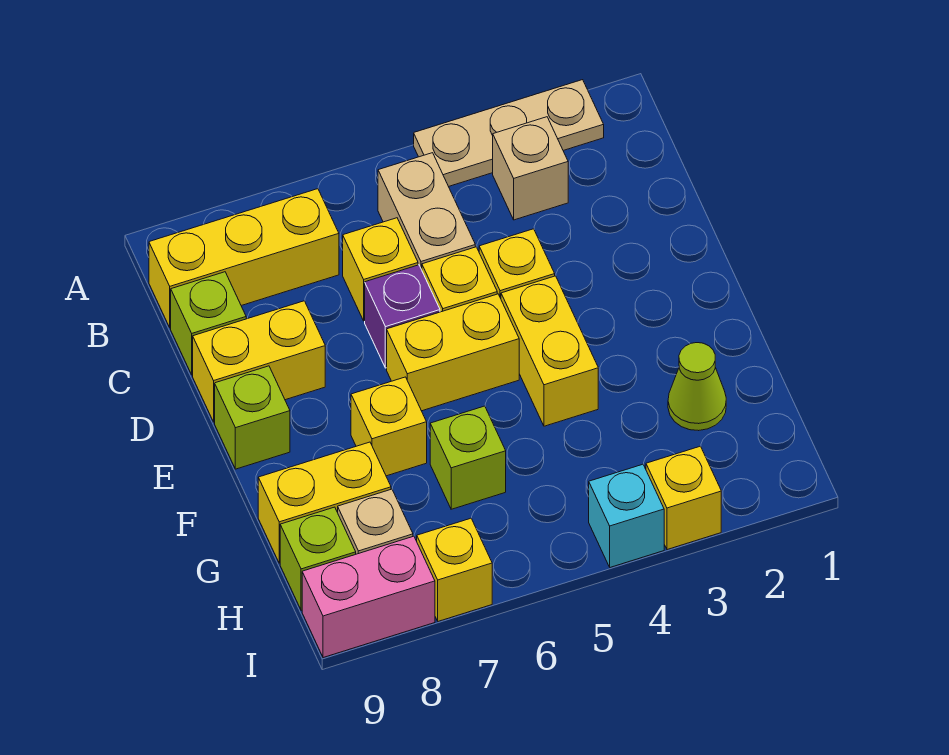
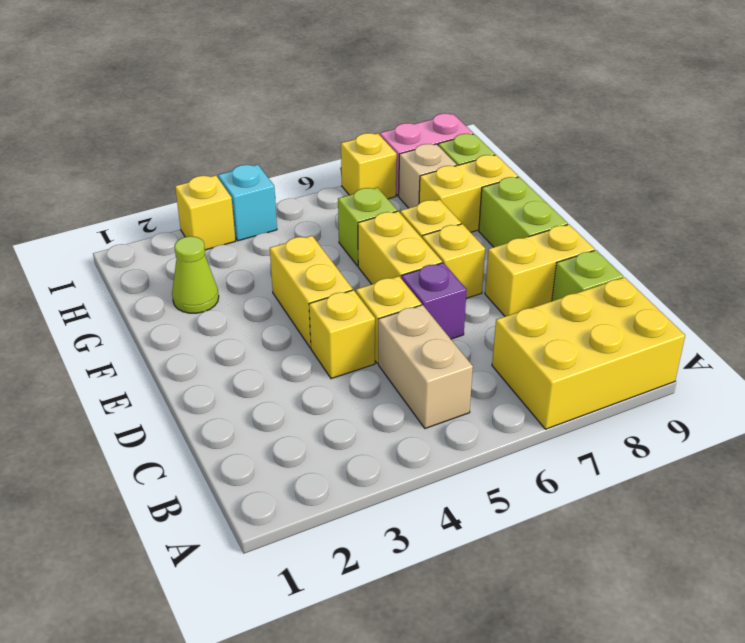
tan 1x3 plate [414,80,604,187] -> none
tan 1x1 brick [493,117,568,220] -> none
yellow 1x3 brick [149,189,339,328] -> yellow 2x3 brick [492,277,685,429]
yellow 1x1 brick [343,218,418,321] -> yellow 1x1 brick moved to [422,224,485,298]
yellow 1x2 brick [387,294,519,411] -> yellow 1x2 brick turned to [358,211,442,284]
lime 1x1 brick [215,366,290,469] -> lime 1x2 brick [479,177,568,247]

